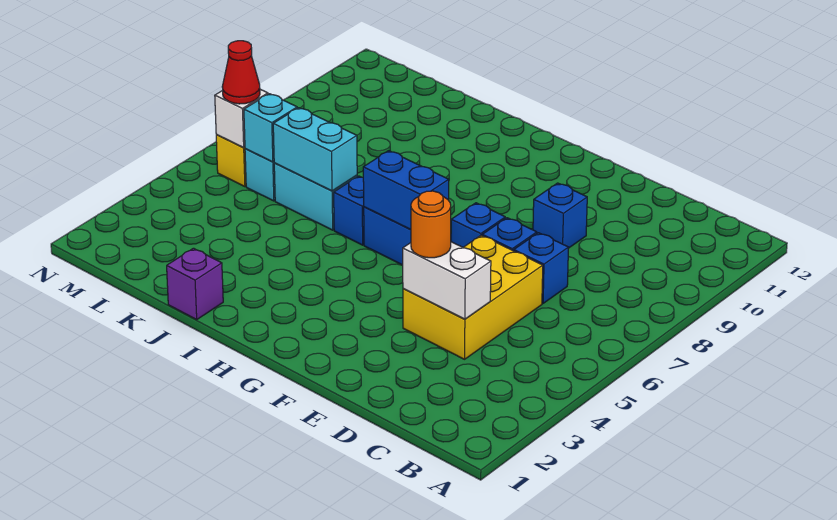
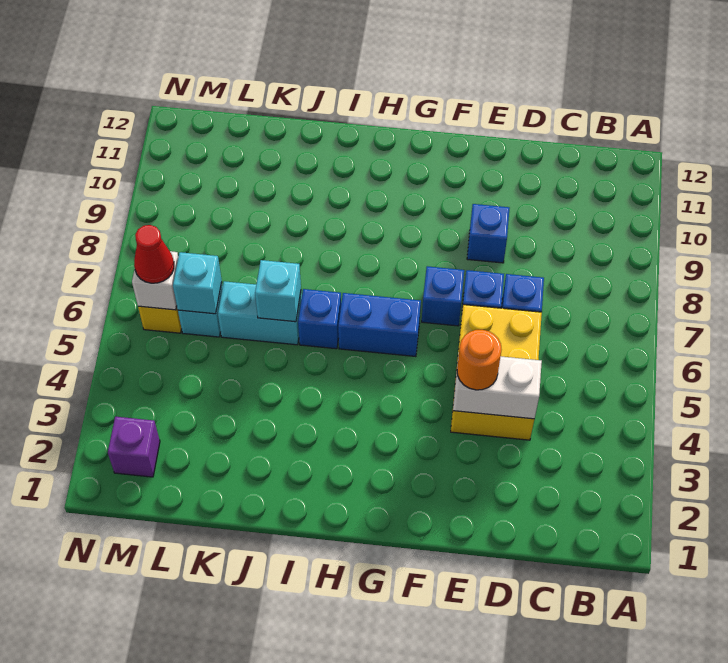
blue 1x2 brick [363,151,449,230] -> none
purple 1x1 brick [167,248,223,320] -> purple 1x1 brick moved to [108,417,160,477]
cyan 1x2 brick [273,108,357,191] -> cyan 1x1 brick [255,260,301,322]

